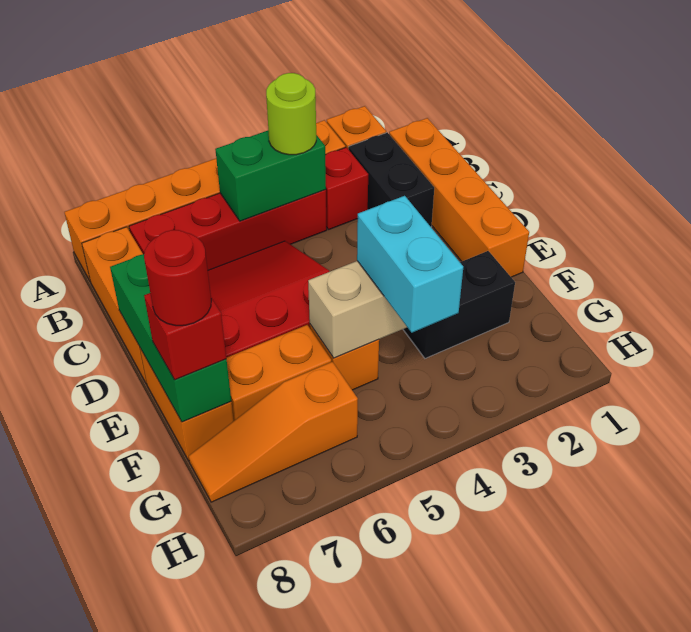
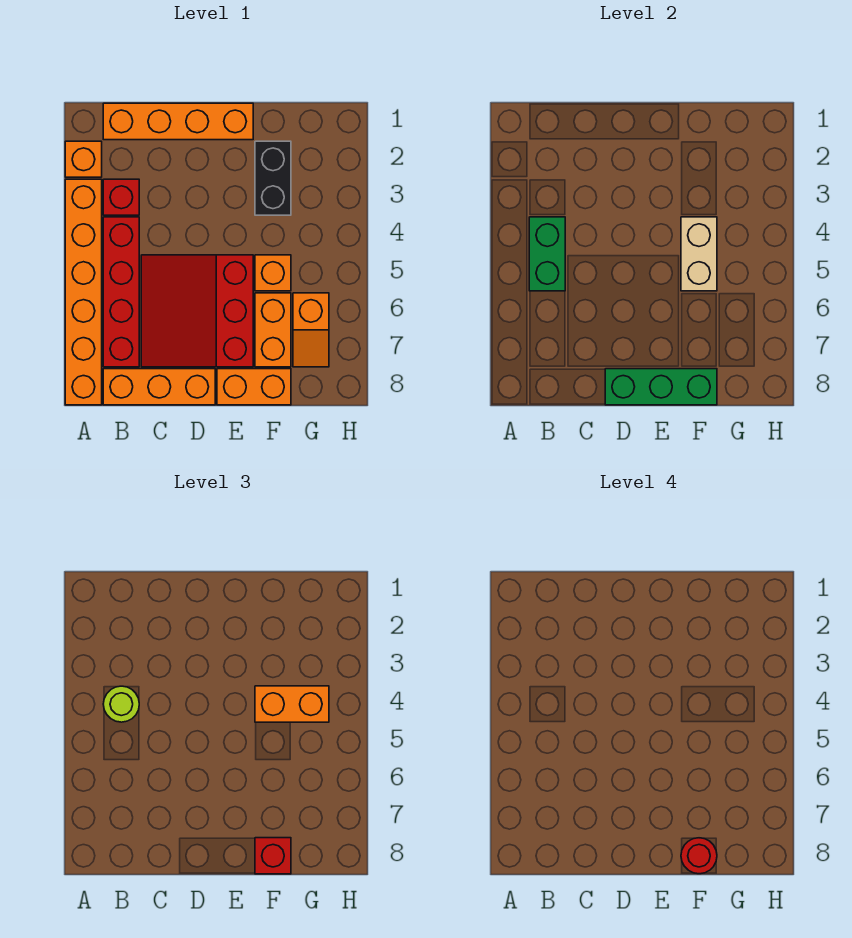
black 1x2 brick [349,132,434,227] -> none
cyan 1x2 brick [357,196,463,333] -> orange 1x2 brick [255,686,329,722]
orange 1x3 slope [189,362,358,502] -> orange 1x2 slope [293,293,329,367]

